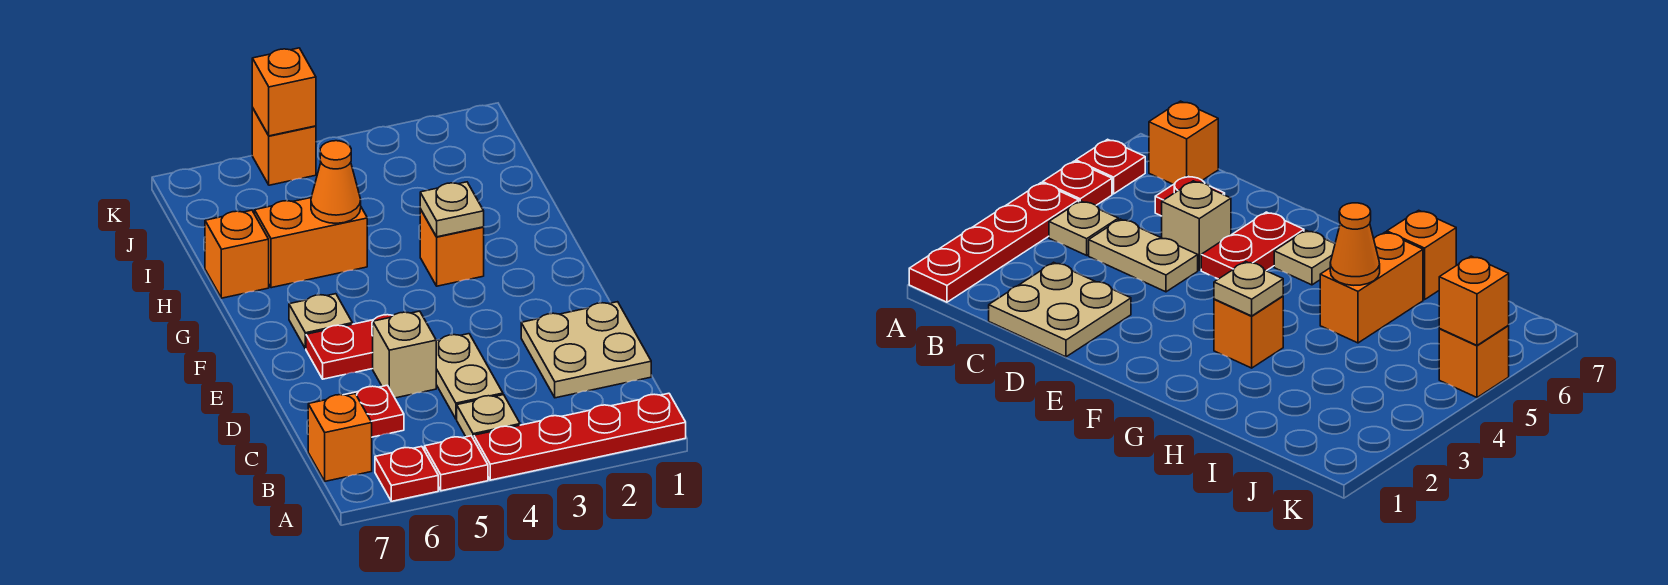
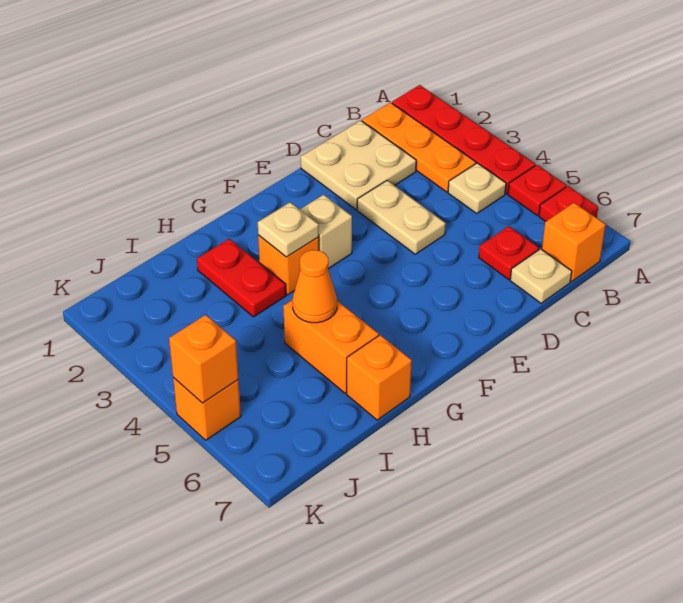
none -> orange 1x3 plate [362,103,476,192]
tan 1x2 plate [436,334,503,419] -> tan 1x2 plate turned to [357,180,446,254]
tan 1x1 brick [373,311,436,398] -> tan 1x1 brick moved to [300,195,352,269]
red 1x2 plate [306,315,393,379] -> red 1x2 plate moved to [197,239,286,317]
tan 1x1 plate [289,294,352,349] -> tan 1x1 plate moved to [510,249,572,303]

